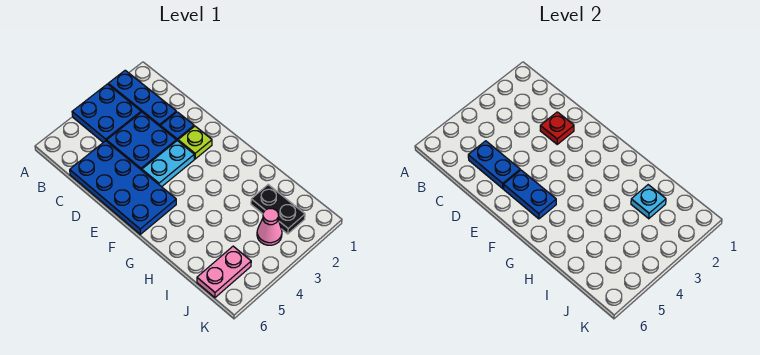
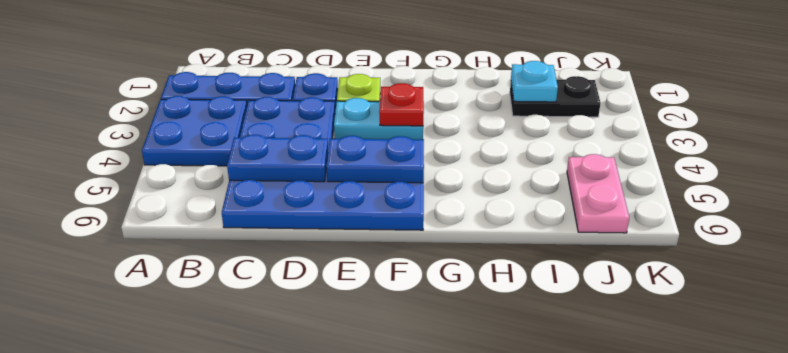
red 1x1 plate [540,112,574,144] -> red 1x1 plate moved to [379,83,424,126]
cyan 1x2 plate [142,141,194,187] -> cyan 1x2 plate turned to [334,98,423,140]
pink 1x1 cone [257,209,282,245] -> none

